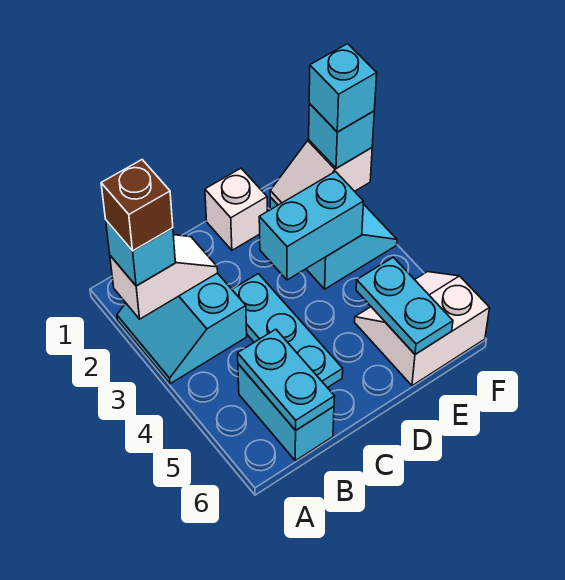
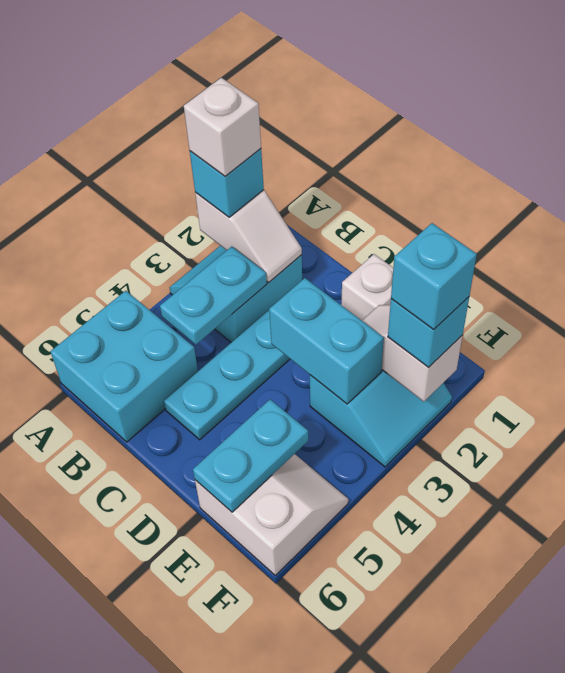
brown 1x1 brick [101,160,173,251] -> white 1x1 brick [184,78,261,176]
cyan 1x2 brick [238,364,334,461] -> cyan 2x2 brick [50,291,198,442]
cyan 1x2 plate [238,329,335,430] -> cyan 1x2 plate moved to [160,246,267,345]

